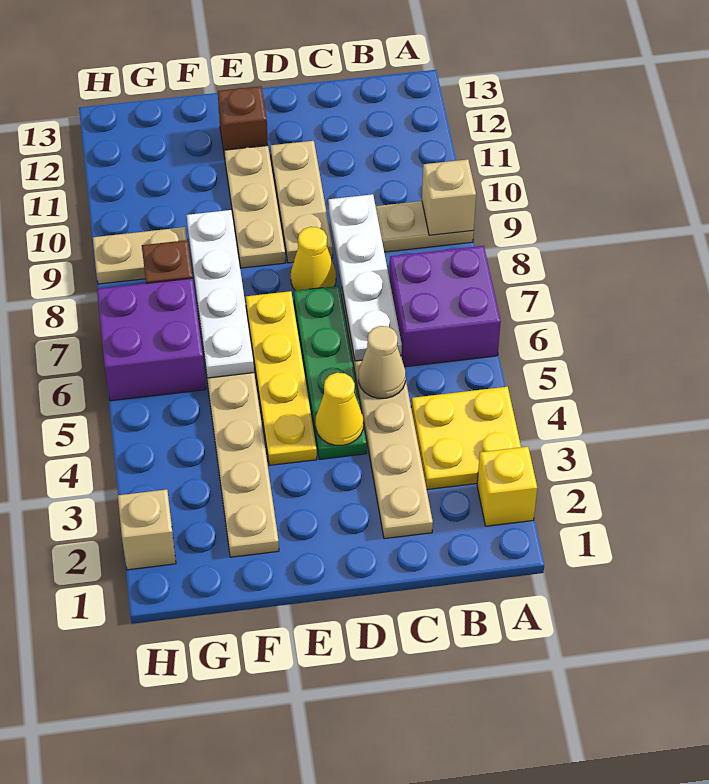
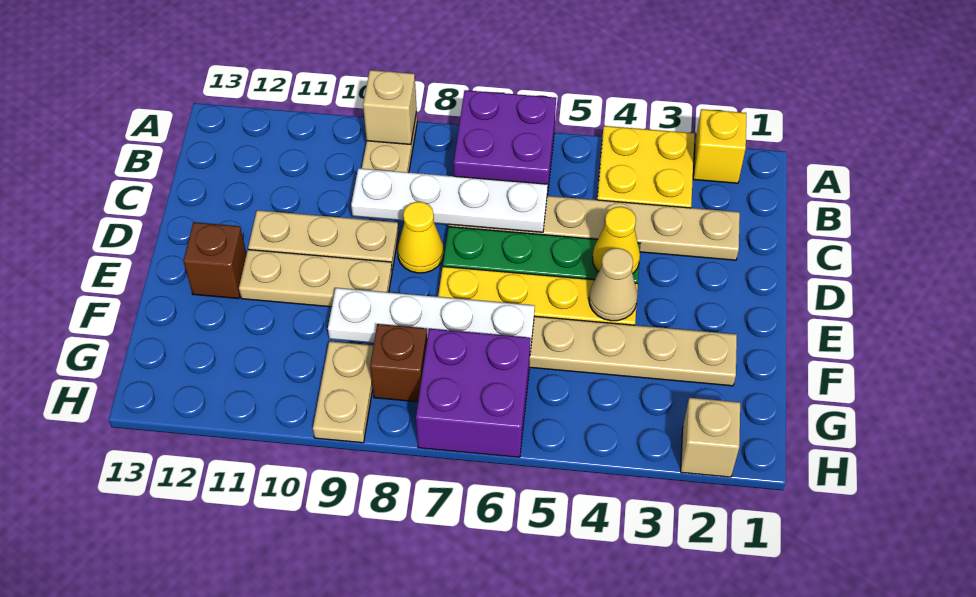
tan 1x1 cone [359,326,406,398] -> tan 1x1 cone moved to [589,248,637,321]

